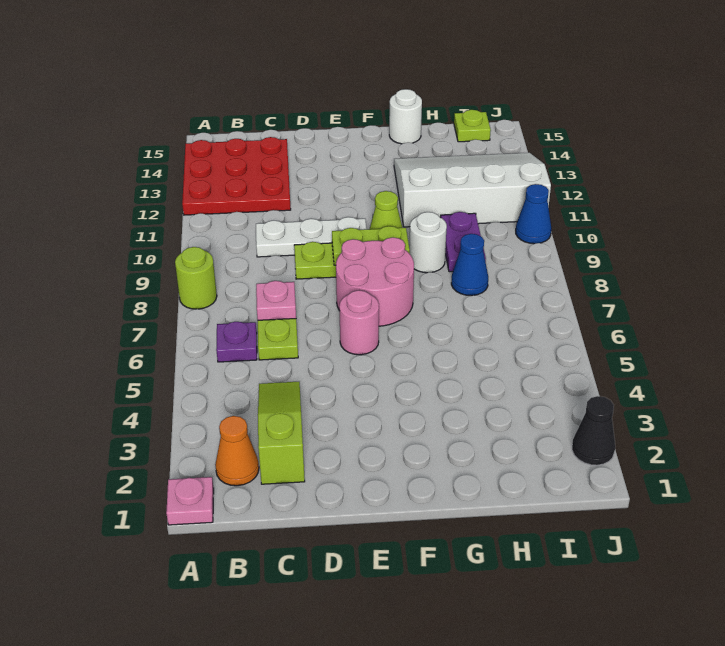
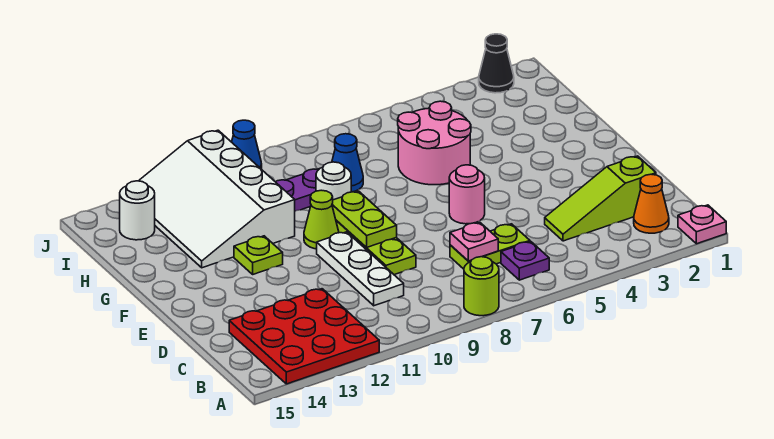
pink 2x2 round brick [336,237,414,326] -> pink 2x2 round brick moved to [398,101,471,185]
white 1x1 round brick [389,89,422,144] -> white 1x1 round brick moved to [120,181,155,240]
lime 1x1 plate [454,110,491,142] -> lime 1x1 plate moved to [234,236,283,274]

